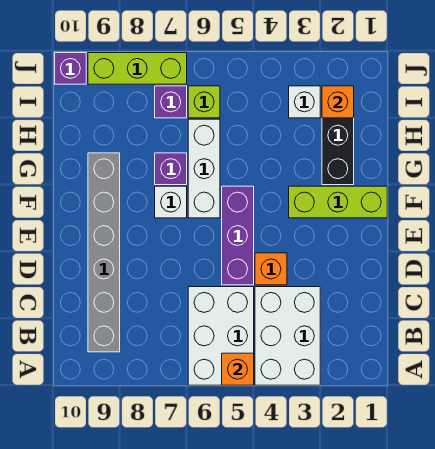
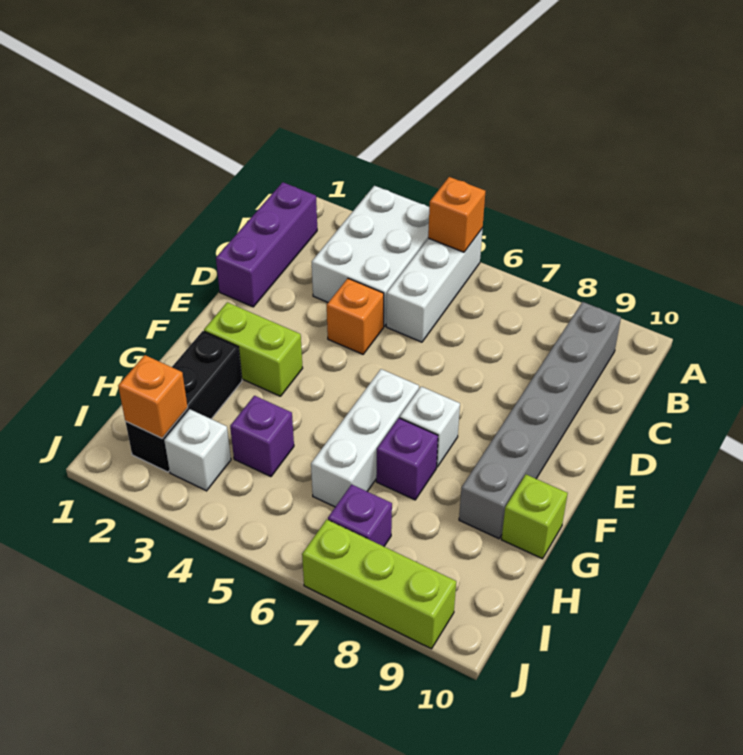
white 2x3 brick [188,287,254,385] -> white 1x3 brick [386,228,483,342]
purple 1x3 brick [222,186,254,285] -> purple 1x3 brick moved to [216,182,317,307]
lime 1x3 brick [289,186,387,218] -> lime 1x2 brick [204,302,303,396]
lime 1x1 brick [188,86,220,118] -> lime 1x1 brick moved to [501,475,568,559]
purple 1x1 brick [55,53,86,84] -> purple 1x1 brick moved to [230,396,294,477]

